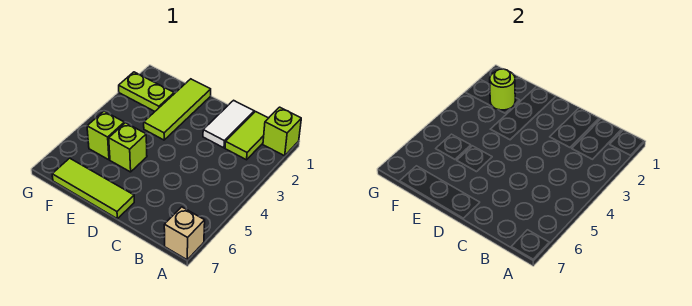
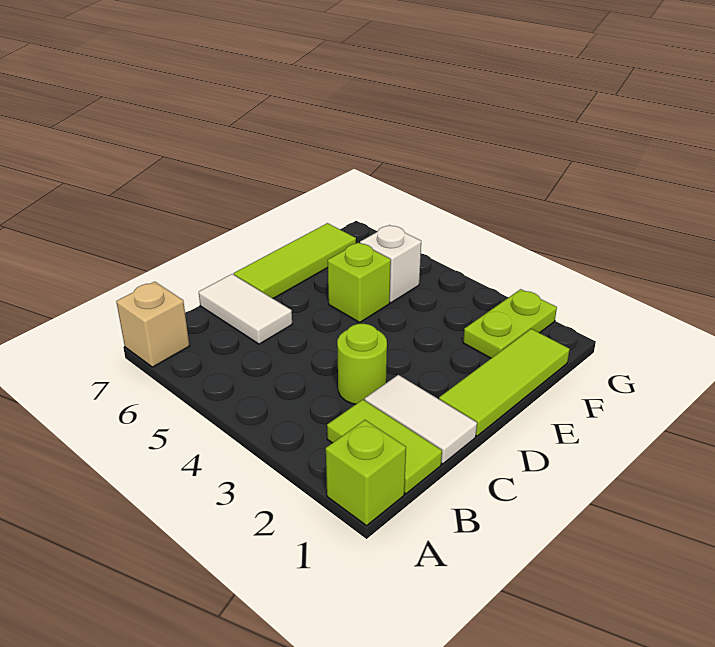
none -> white 1x2 tile [199,274,292,344]
lime 1x3 tile [144,79,211,140] -> lime 1x3 tile turned to [439,329,570,436]
lime 1x1 round brick [490,69,515,110] -> lime 1x1 round brick moved to [337,324,387,404]
lime 1x1 brick [87,111,124,160] -> white 1x1 brick [360,225,421,303]

